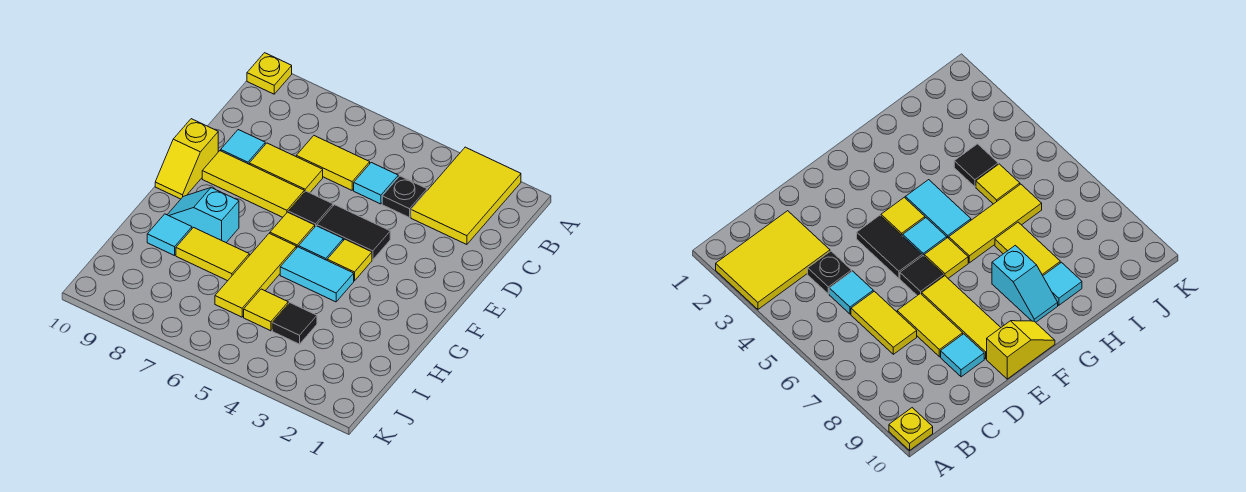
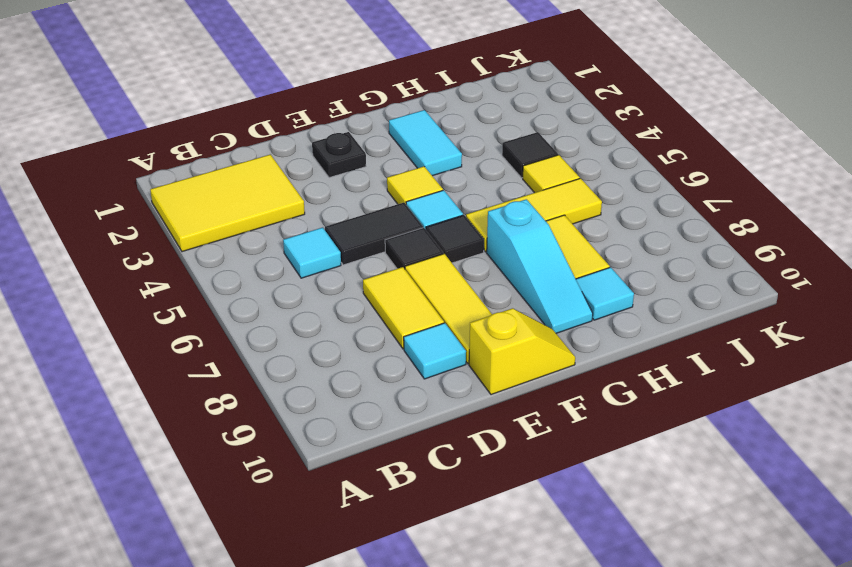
yellow 1x1 plate [247,53,292,94] -> none
black 1x1 plate [382,176,427,218] -> black 1x1 plate moved to [312,132,366,178]
yellow 1x2 tile [296,136,370,190] -> none
black 1x2 tile [317,205,390,260] -> black 1x2 tile turned to [325,203,423,265]
yellow 1x1 tile [270,212,315,248] -> black 1x1 tile [426,215,484,263]
cyan 1x2 tile [280,247,354,302] -> cyan 1x2 tile moved to [389,110,462,176]
cyan 1x2 slope [168,188,239,242] -> cyan 1x3 slope [487,199,593,333]

